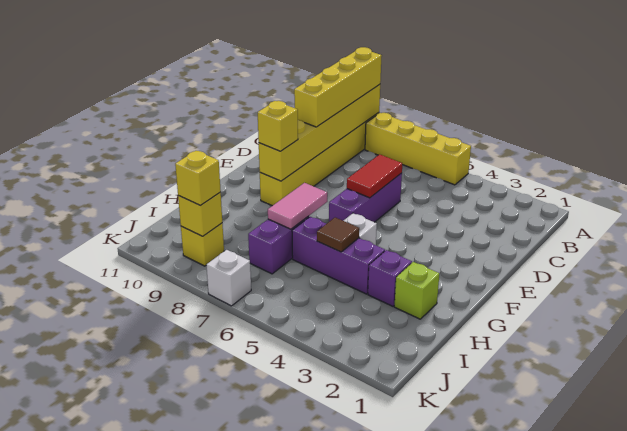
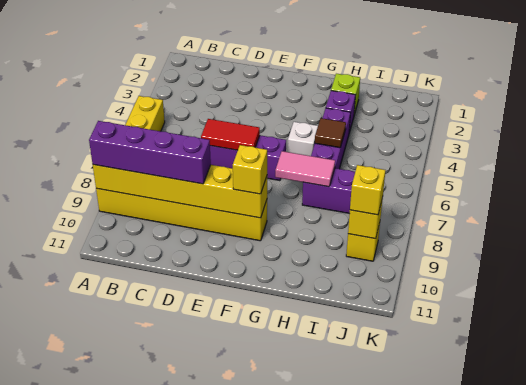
yellow 1x4 brick [294,47,382,127] -> purple 1x4 brick [89,121,211,184]
white 1x1 brick [206,250,251,306] -> none

